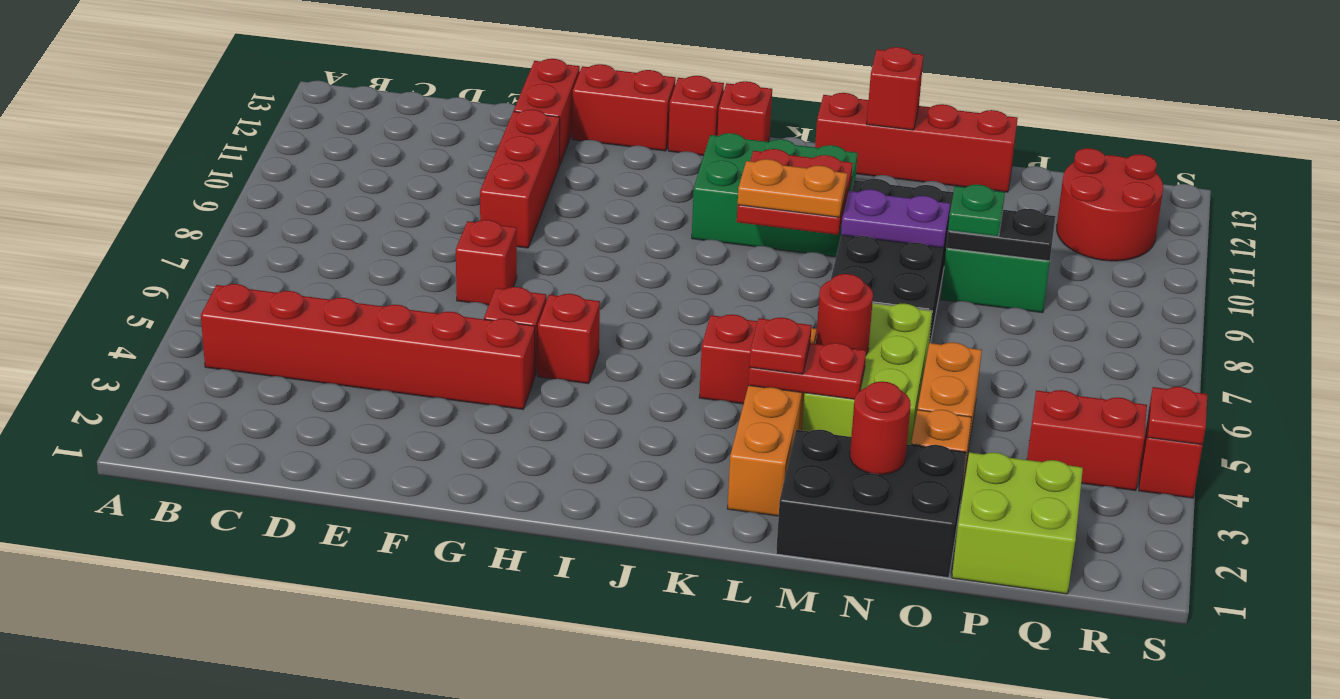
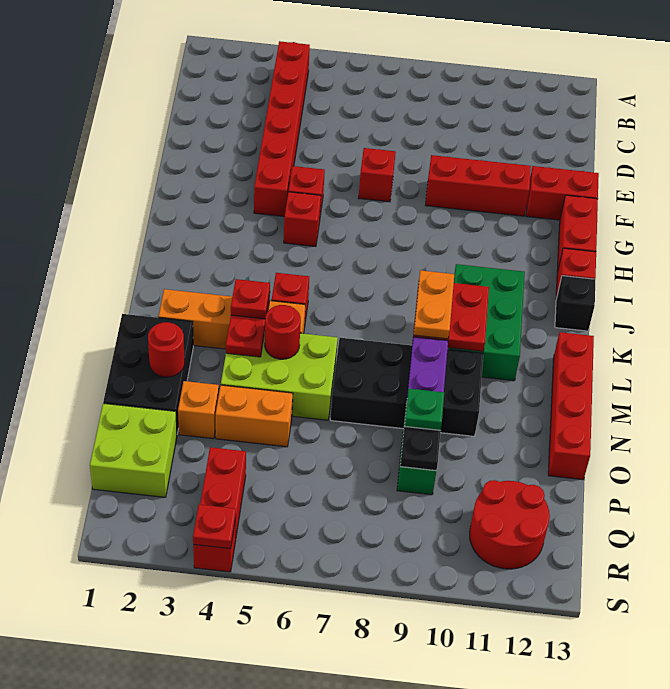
red 1x1 brick [717,81,772,142] -> black 1x1 brick [555,276,595,331]
red 1x1 brick [867,47,924,130] -> none

